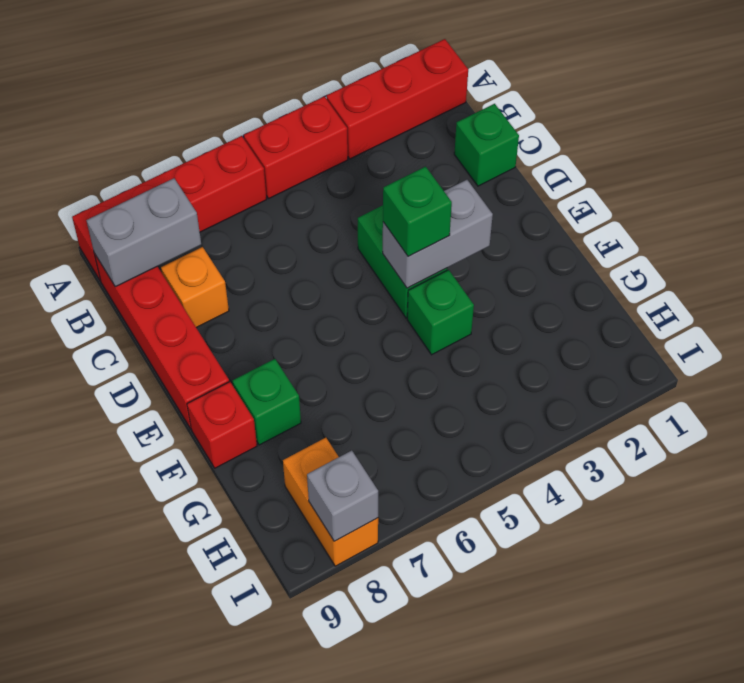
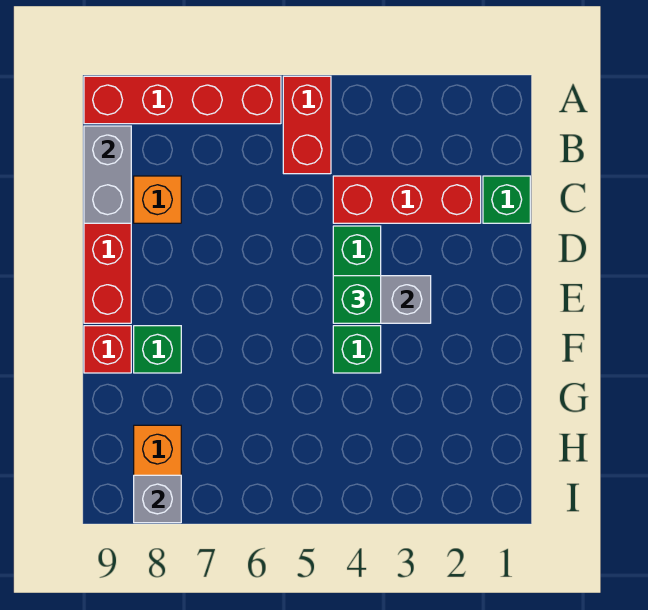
red 1x3 brick [327,39,468,159] -> red 1x3 brick moved to [333,176,481,223]
red 1x2 brick [244,96,348,198] -> red 1x2 brick turned to [283,76,331,174]
grey 1x2 brick [86,178,201,287] -> grey 1x2 brick turned to [84,126,131,223]

